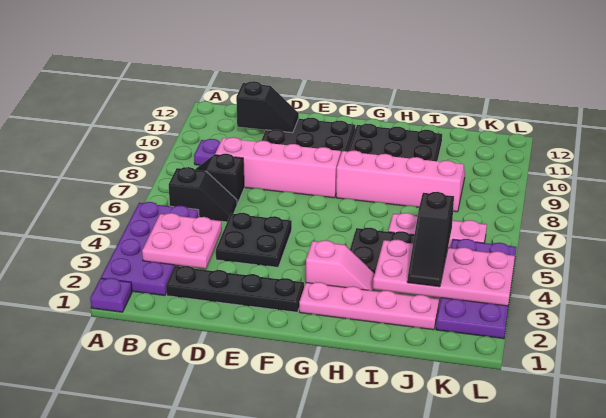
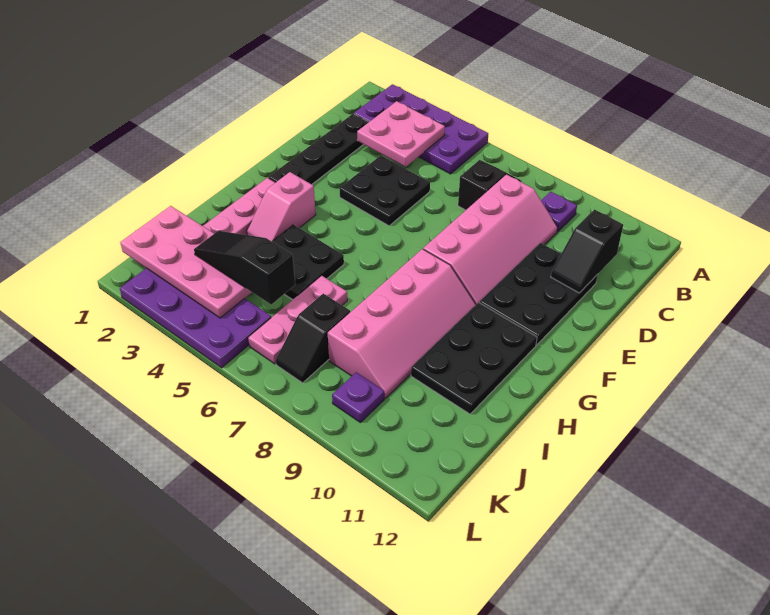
purple 1x1 plate [90,278,132,312] -> purple 1x1 plate moved to [332,372,384,422]
black 1x2 slope [169,167,237,222] -> black 1x2 slope moved to [276,294,350,383]
pink 2x4 plate [373,240,515,306] -> pink 2x4 plate turned to [120,206,252,318]

